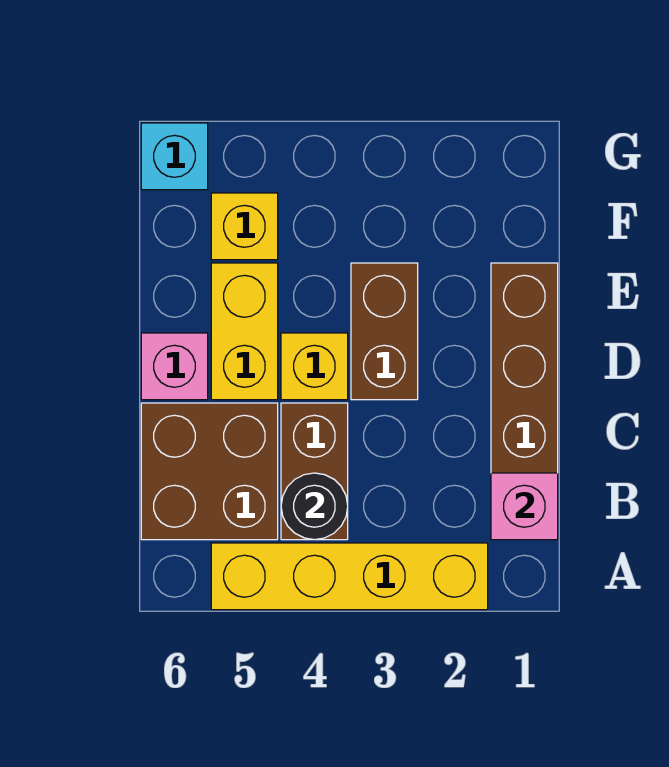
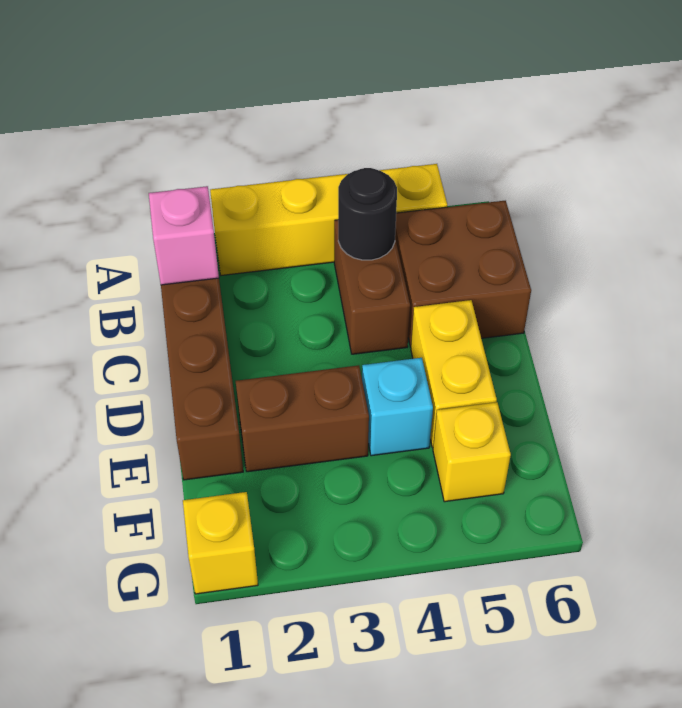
brown 1x2 brick [351,263,418,400] -> brown 1x2 brick turned to [236,365,369,472]
yellow 1x1 brick [281,333,348,400] -> yellow 1x1 brick moved to [183,492,258,594]
pink 1x1 brick [141,333,208,400] -> none
cyan 1x1 brick [141,123,208,190] -> cyan 1x1 brick moved to [362,358,433,456]

